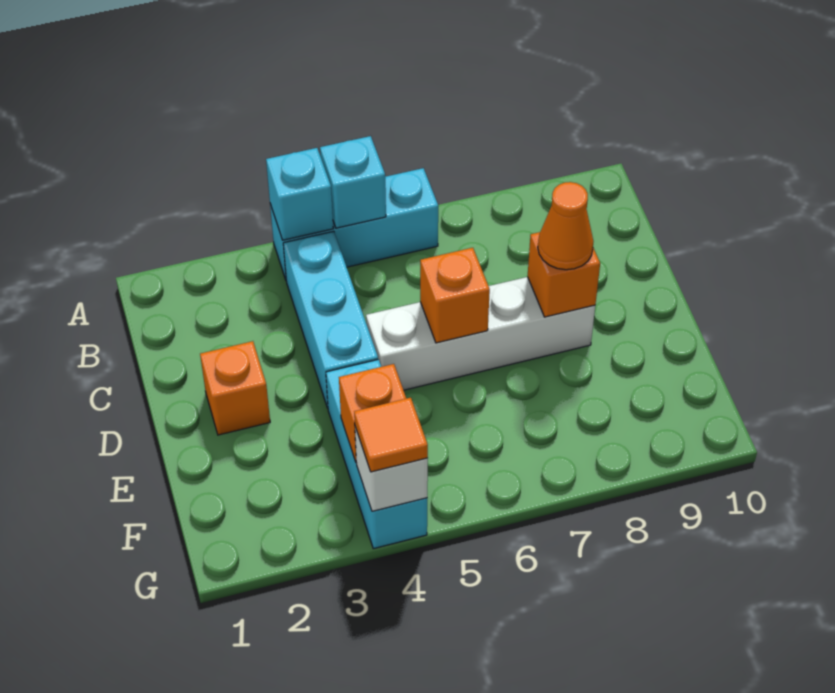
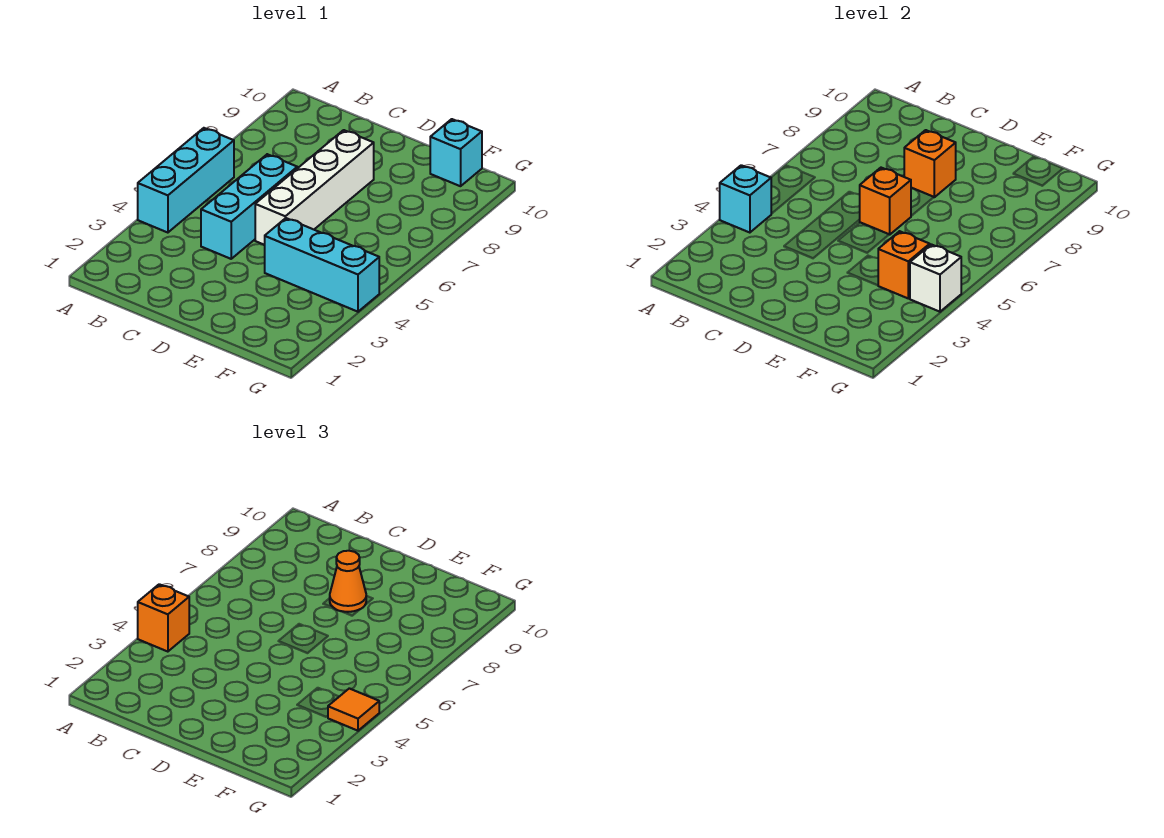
cyan 1x1 brick [320,136,386,228] -> cyan 1x1 brick moved to [430,119,482,186]
cyan 1x3 brick [283,231,378,408] -> cyan 1x3 brick turned to [201,154,297,259]
orange 1x1 brick [200,341,270,435] -> orange 1x1 brick moved to [138,584,189,652]

